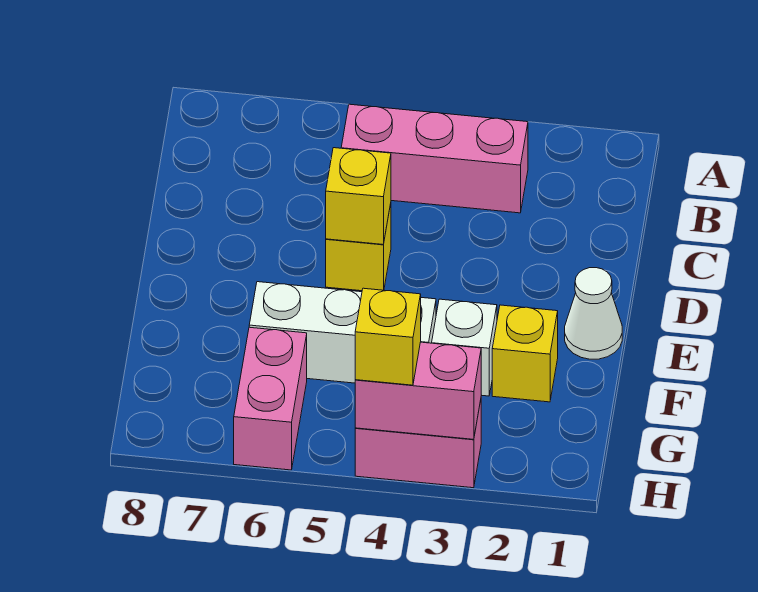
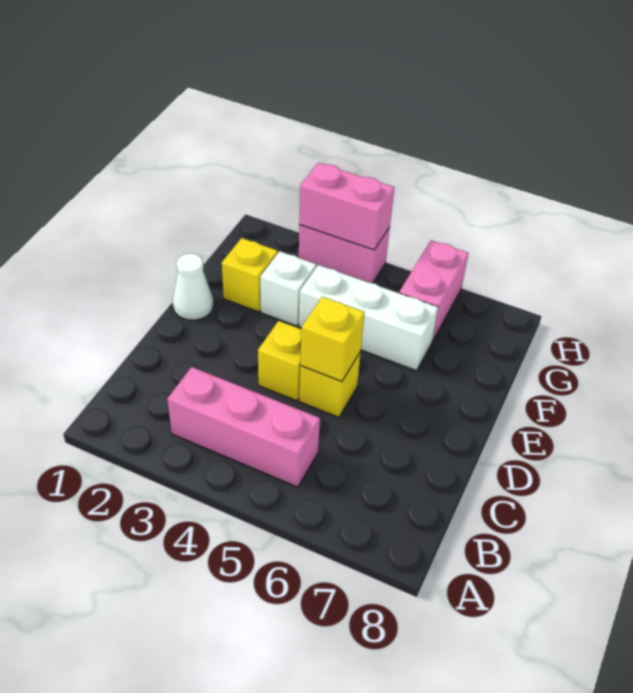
yellow 1x1 brick [355,288,421,385] -> yellow 1x1 brick moved to [258,321,302,401]

